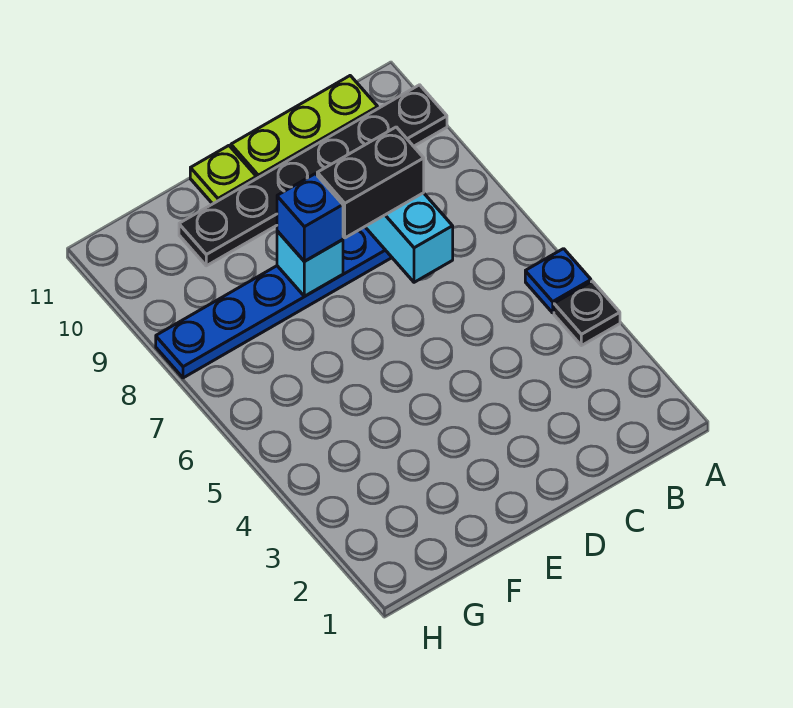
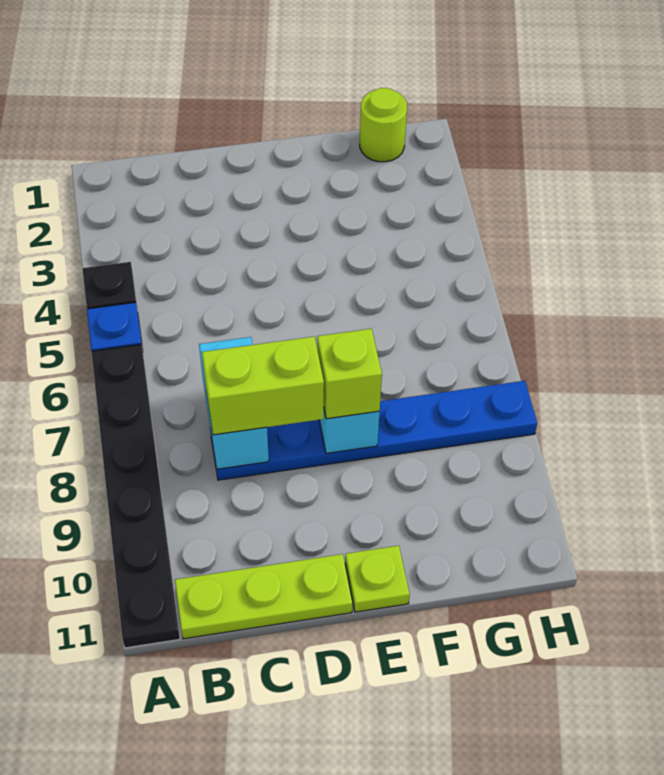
black 1x6 plate [179,85,447,266] -> black 1x6 plate turned to [91,344,180,648]
black 1x2 brick [317,127,424,238] -> lime 1x2 brick [202,337,324,435]
blue 1x1 brick [277,174,343,261] -> lime 1x1 brick [317,329,382,419]
none -> lime 1x1 round brick [360,88,407,162]

